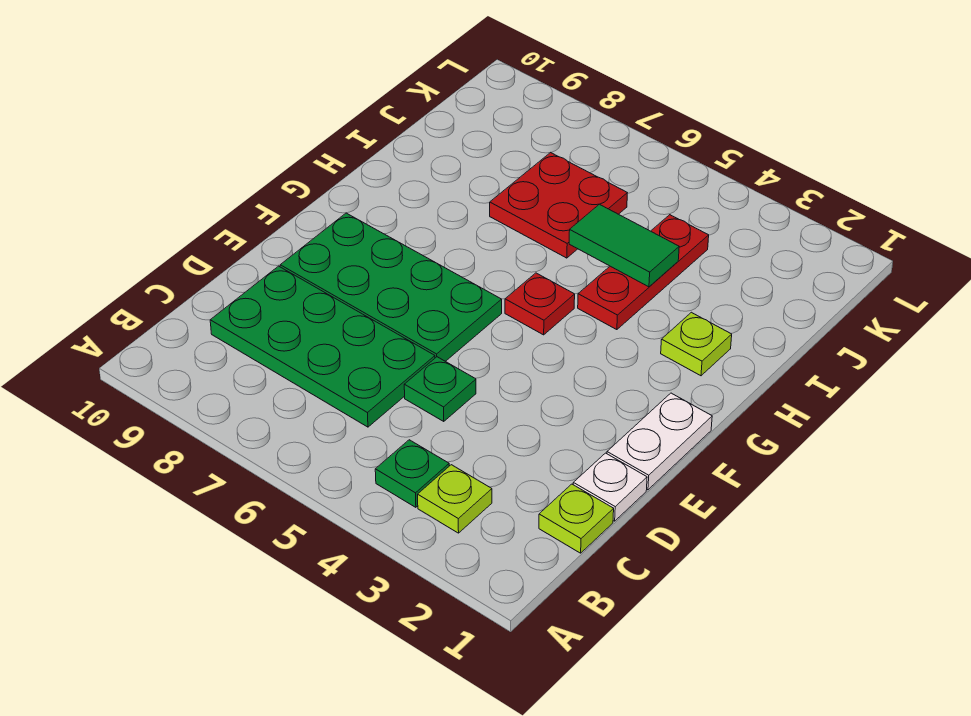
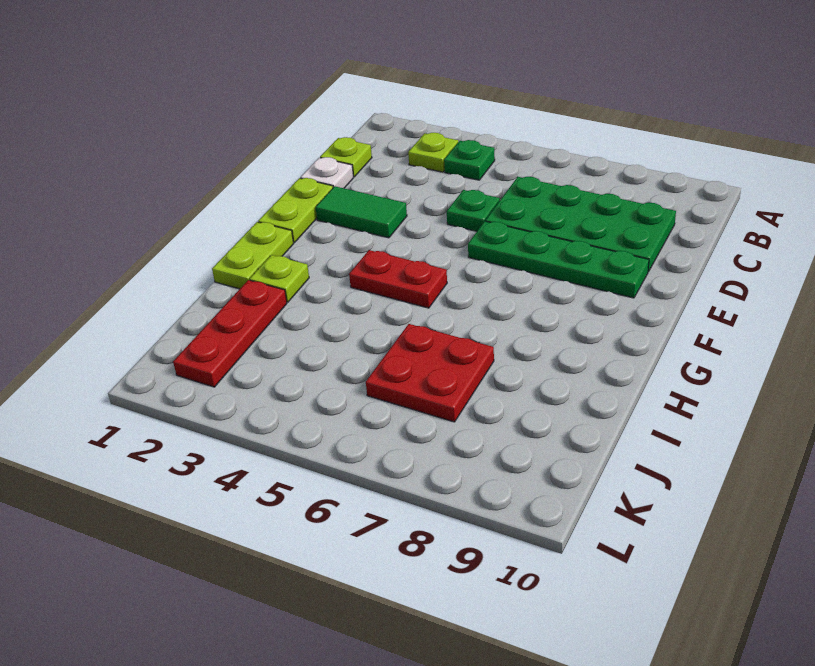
white 1x2 plate [607,393,712,490] -> lime 1x2 plate [258,178,333,243]
green 2x4 plate [280,213,502,361] -> green 1x4 plate [468,221,649,298]
none -> lime 1x2 plate [212,222,294,289]
red 1x1 plate [505,273,575,335] -> red 1x2 plate [349,250,447,308]
red 1x3 plate [578,215,709,330] -> red 1x3 plate moved to [173,280,287,387]
green 1x2 tile [569,204,679,287] -> green 1x2 tile moved to [316,186,407,238]

